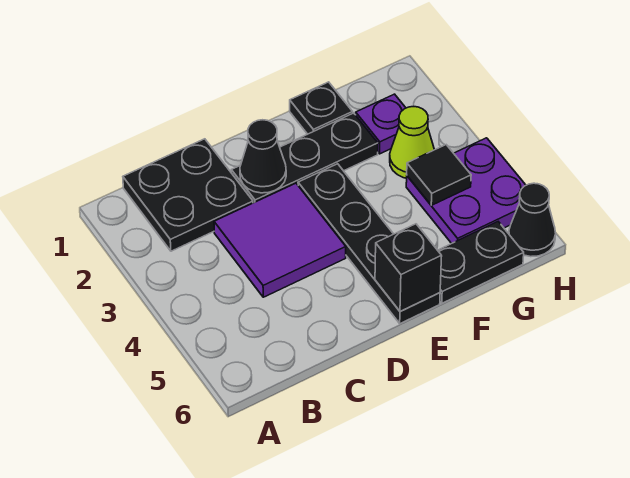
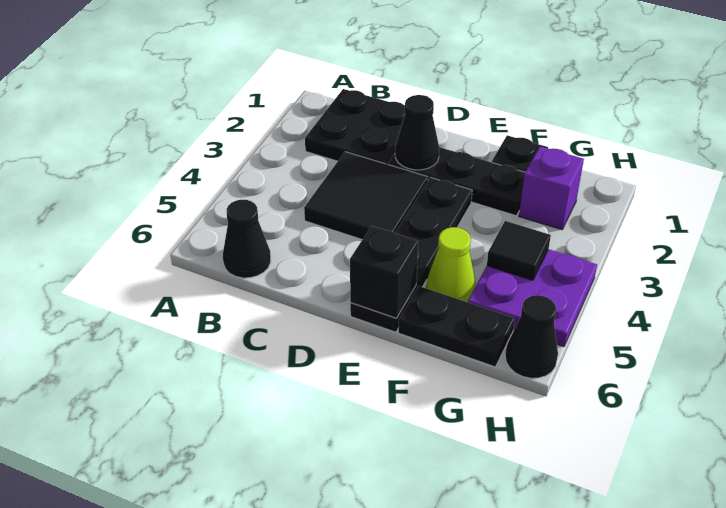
none -> black 1x1 cone [223,200,271,278]
purple 2x2 tile [214,183,346,297] -> black 2x2 tile [304,152,428,240]
purple 1x1 plate [356,94,406,154] -> purple 1x1 brick [519,146,584,230]
lime 1x1 cone [390,106,434,178] -> lime 1x1 cone moved to [427,227,476,302]

